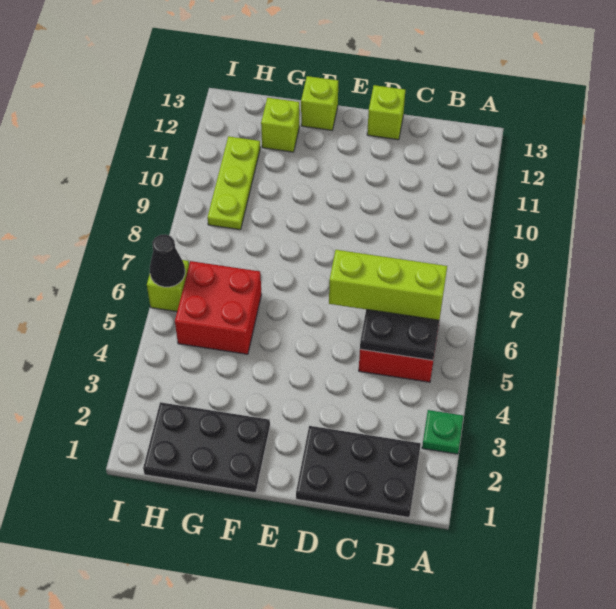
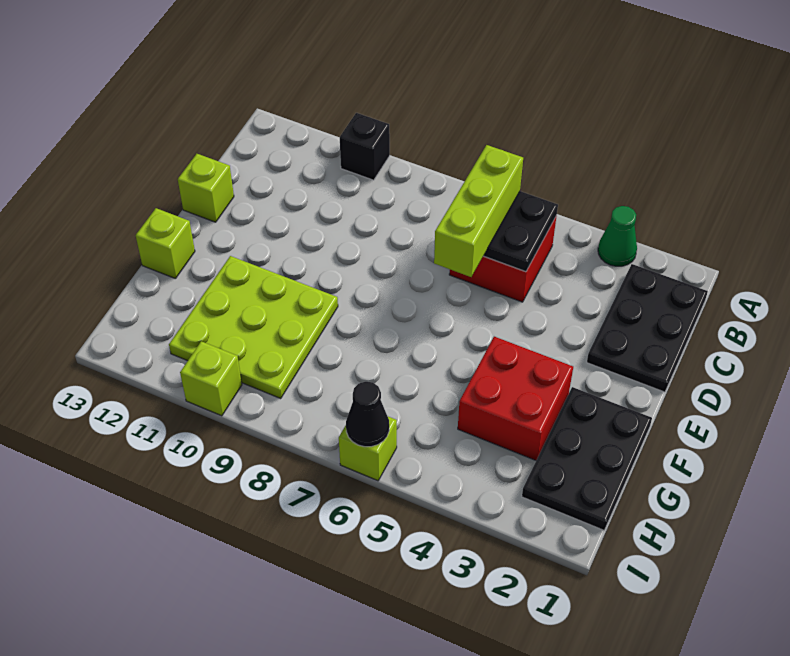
green 1x1 plate [422,410,464,454] -> green 1x1 cone [598,206,637,266]
none -> black 1x1 brick [340,113,390,180]
red 2x2 brick [175,261,261,354] -> red 2x2 brick moved to [458,337,573,460]
lime 1x1 brick [261,98,299,152] -> lime 1x1 brick moved to [180,341,242,416]
lime 1x3 plate [207,136,260,230] -> lime 3x3 plate [169,256,338,398]

